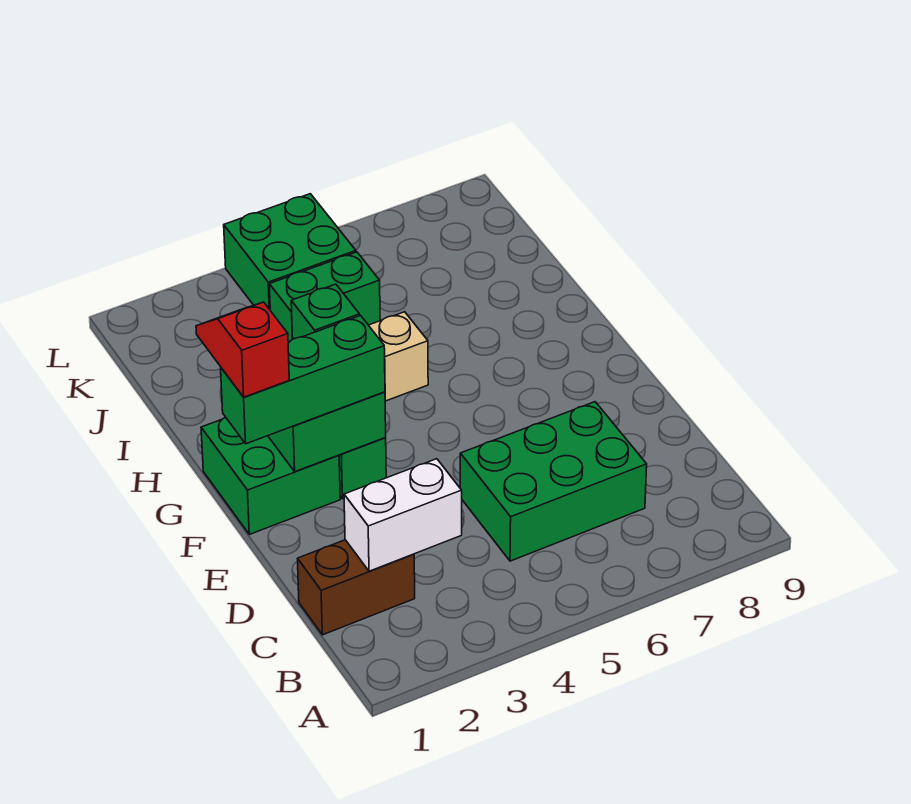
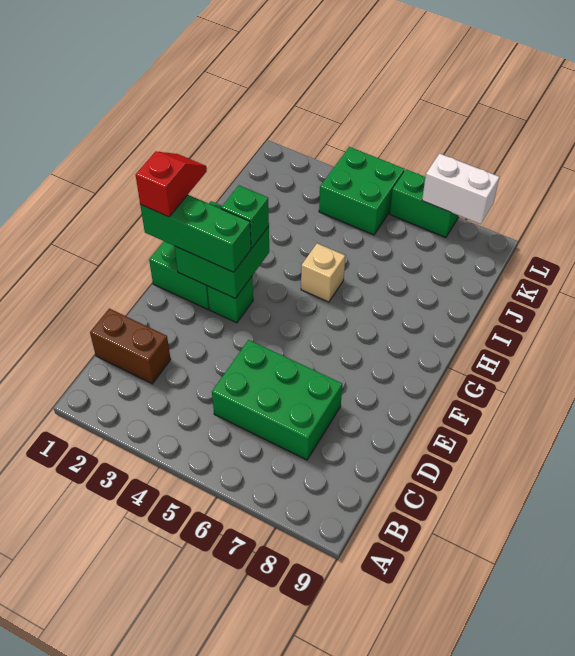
white 1x2 brick [344,459,462,571] -> white 1x2 brick moved to [422,154,499,224]
green 1x2 brick [269,252,380,342] -> green 1x2 brick moved to [390,169,459,238]

